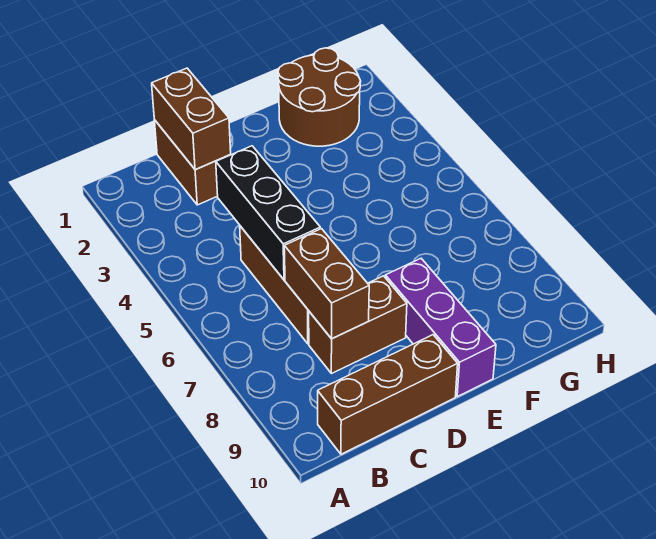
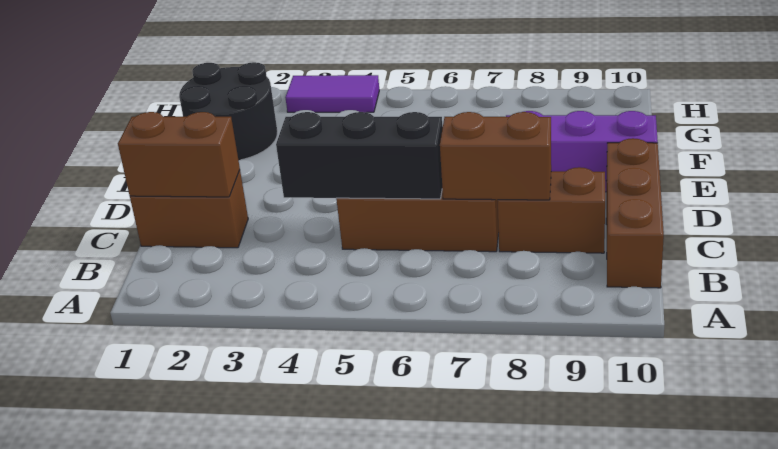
brown 1x2 brick [309,276,407,374] -> brown 1x2 brick turned to [498,167,605,253]
brown 2x2 round brick [278,48,361,146] -> black 2x2 round brick [179,62,277,160]
none -> purple 1x2 tile [285,75,379,112]

